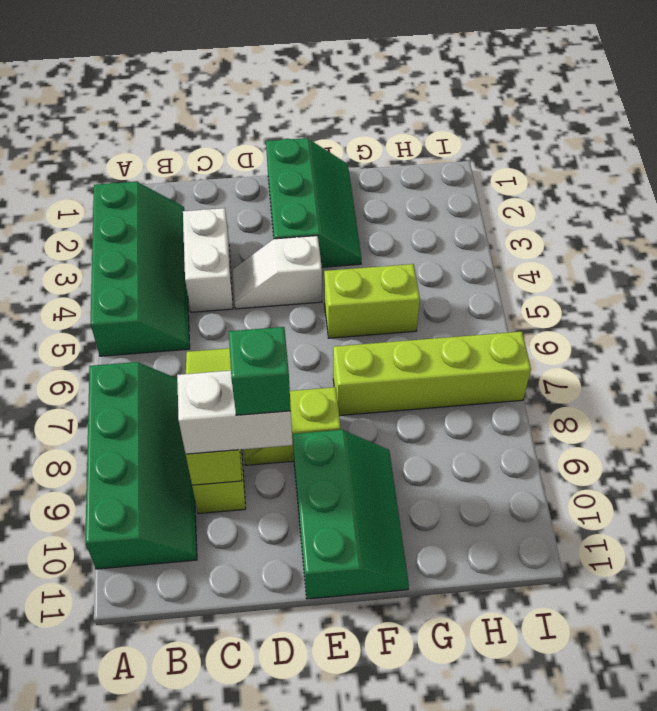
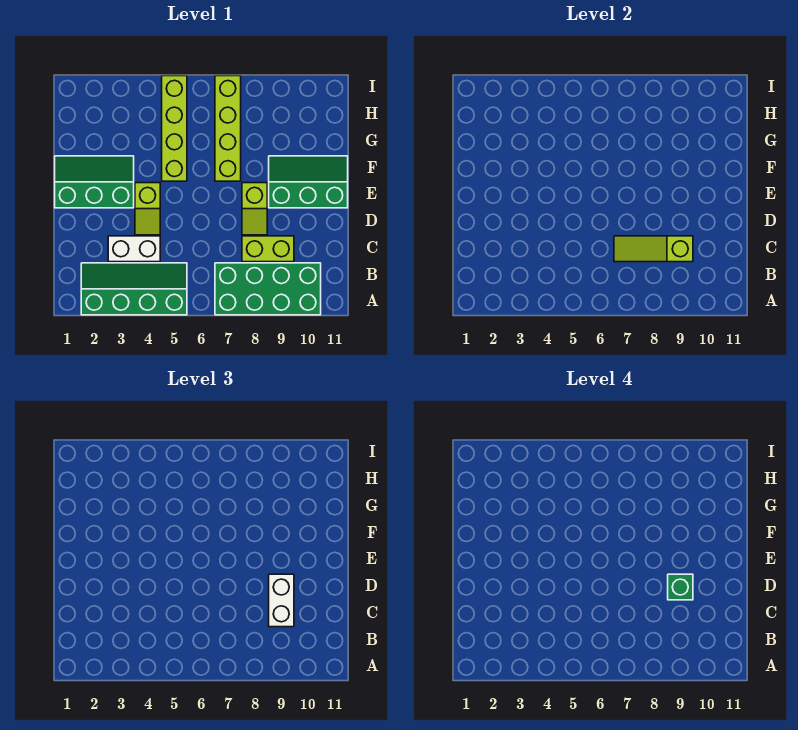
green 2x4 slope [85,362,197,569] -> green 2x4 brick [215,263,321,315]
white 1x2 slope [233,236,322,309] -> lime 1x2 slope [135,183,160,235]
lime 1x2 brick [324,264,420,338] -> lime 1x4 brick [162,76,187,181]

